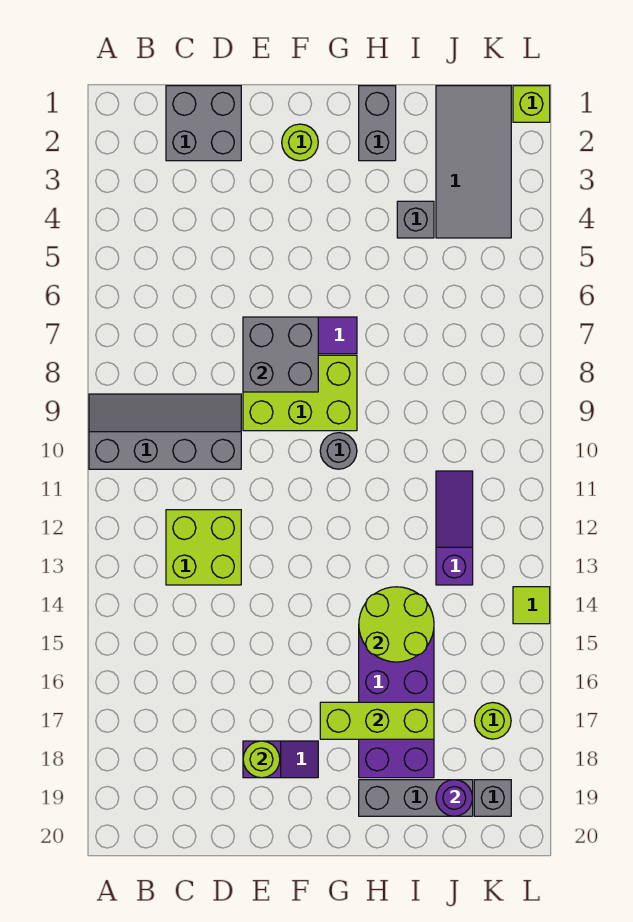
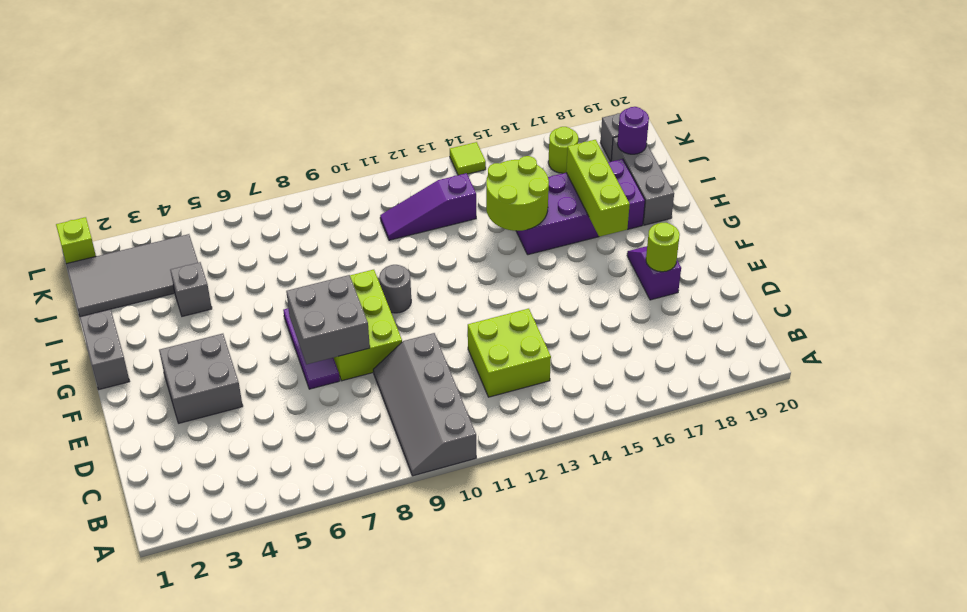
grey 2x2 brick [166,86,241,161] -> grey 2x2 brick moved to [159,334,243,423]
lime 1x1 round brick [282,124,318,161] -> none
grey 1x2 brick [359,86,396,161] -> grey 1x2 brick turned to [80,309,130,389]

